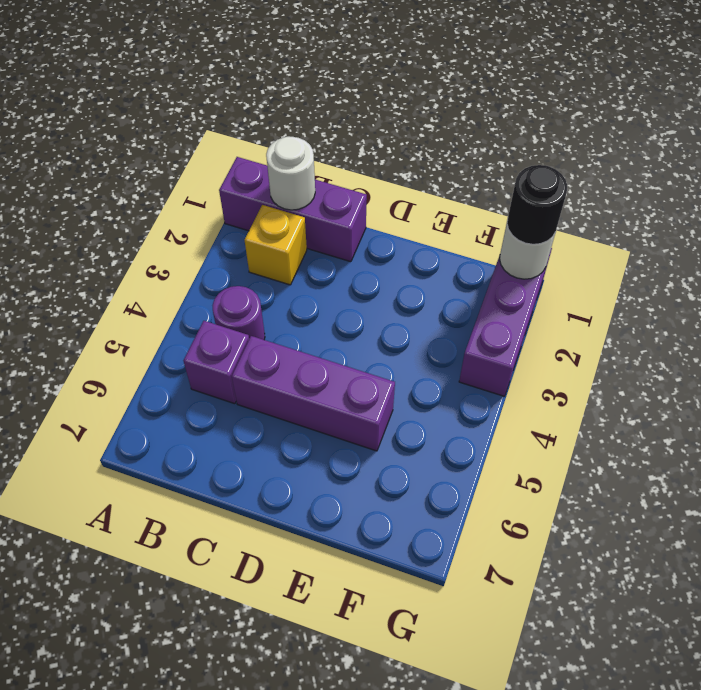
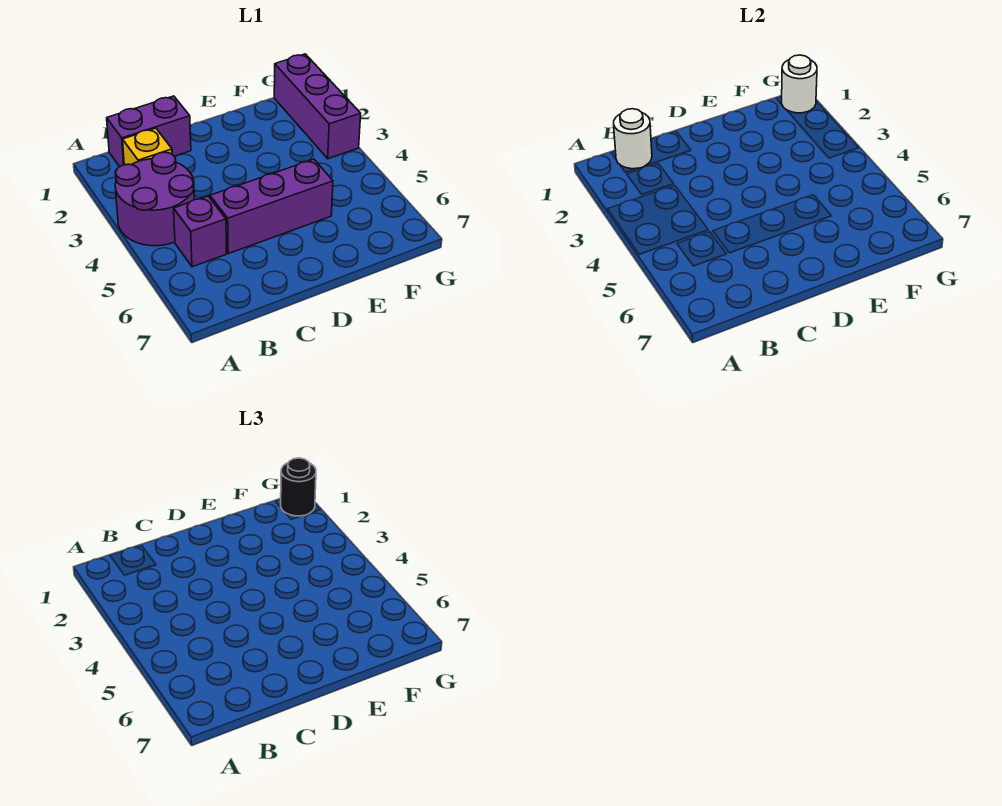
purple 1x3 brick [219,157,367,262] -> purple 1x2 brick [107,96,191,167]
purple 1x1 round brick [213,286,265,340] -> purple 2x2 round brick [115,152,194,246]

